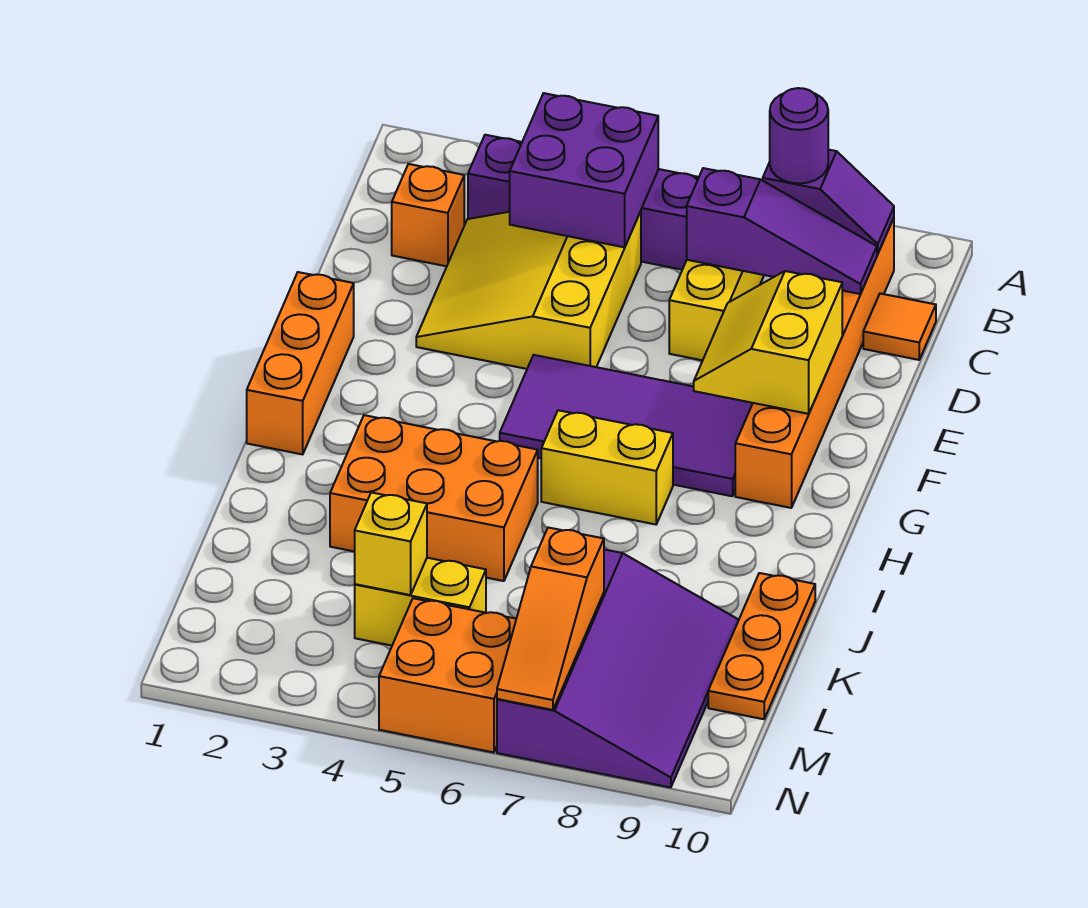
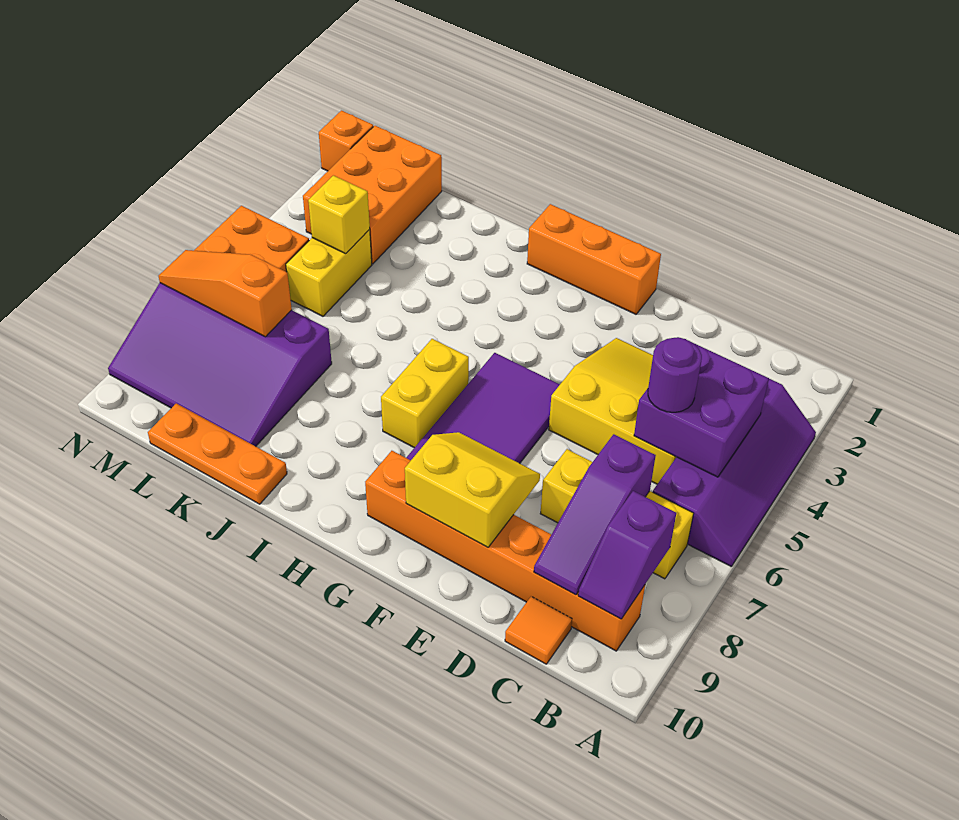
purple 1x1 round brick [770,88,828,184] -> purple 1x1 round brick moved to [648,337,702,412]
orange 1x1 brick [392,164,464,266] -> orange 1x1 brick moved to [319,111,373,171]
orange 2x3 brick [330,415,538,581] -> orange 2x3 brick moved to [303,126,442,264]

